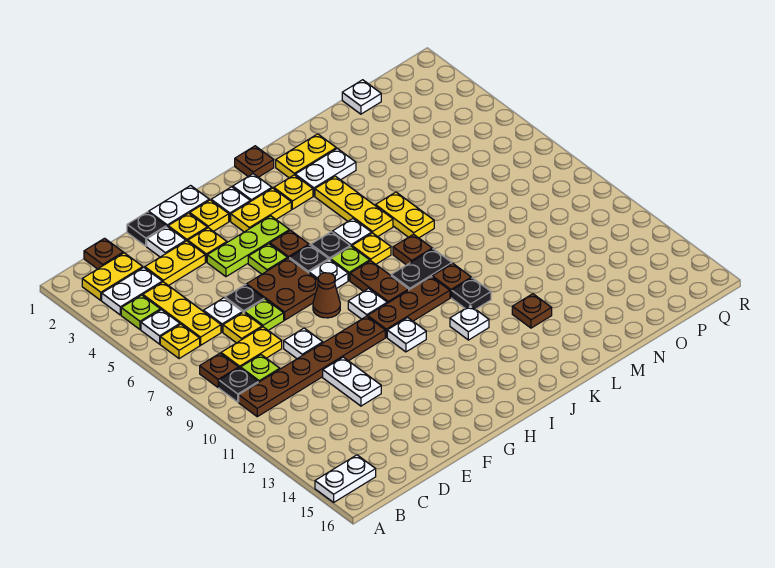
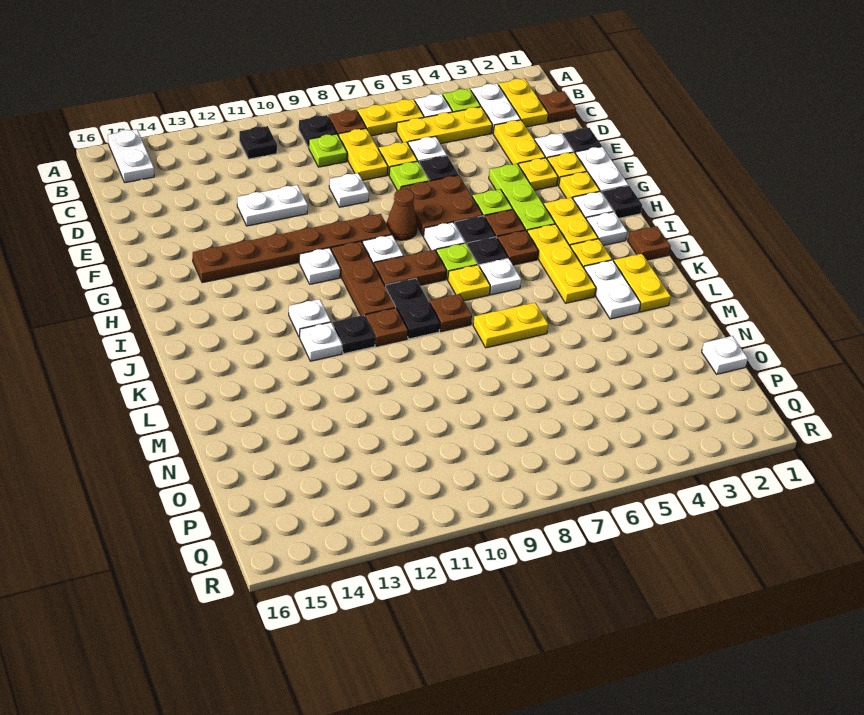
yellow 1x1 plate [160,324,200,359] -> yellow 1x2 plate [357,99,424,136]
brown 1x6 plate [239,316,385,417] -> brown 1x6 plate turned to [193,214,392,283]
none -> black 1x1 plate [239,126,277,159]
none -> black 1x1 plate [602,186,642,218]
yellow 1x3 plate [315,176,393,237] -> yellow 1x3 plate turned to [527,224,596,303]
none -> white 1x1 plate [300,322,342,361]
brown 1x1 plate [512,294,552,328] -> brown 1x1 plate moved to [497,230,538,265]

